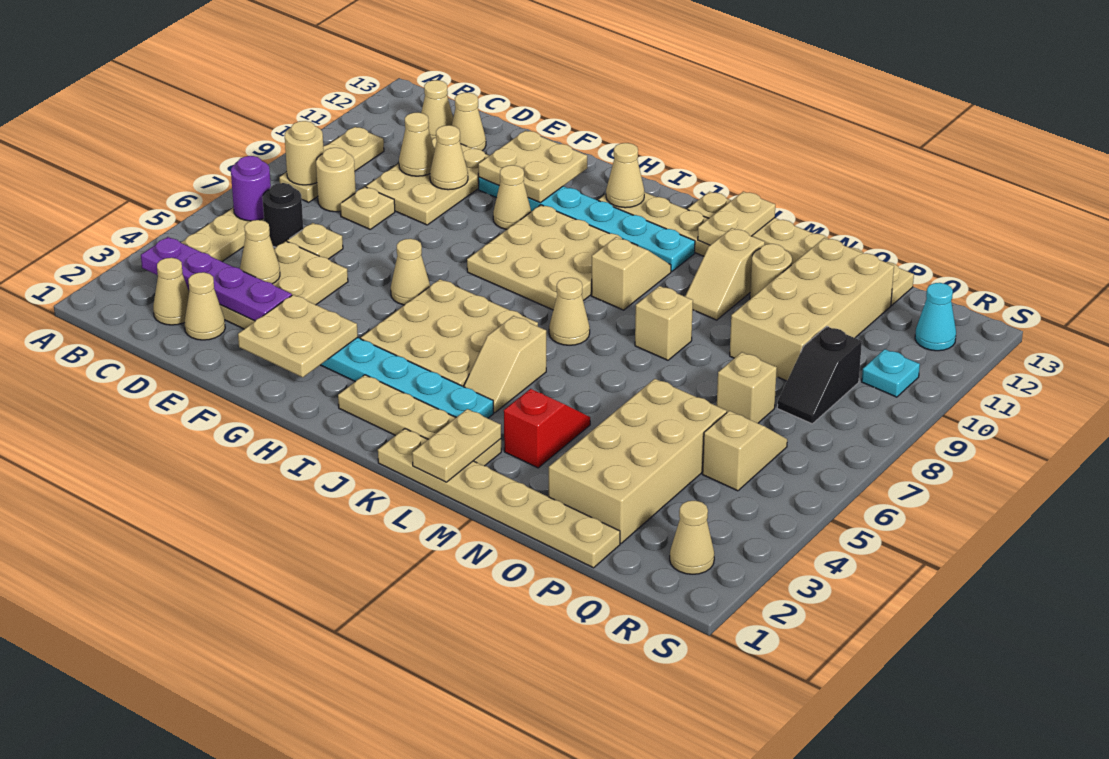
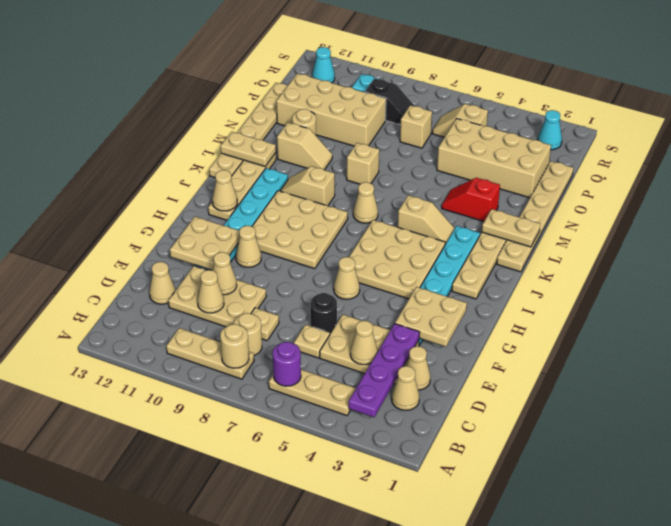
black 1x1 round brick [262,183,303,247] -> black 1x1 round brick moved to [310,293,337,334]
tan 1x1 cone [421,80,453,140] -> none
tan 1x1 cone [670,501,714,574] -> cyan 1x1 cone [538,110,562,150]

